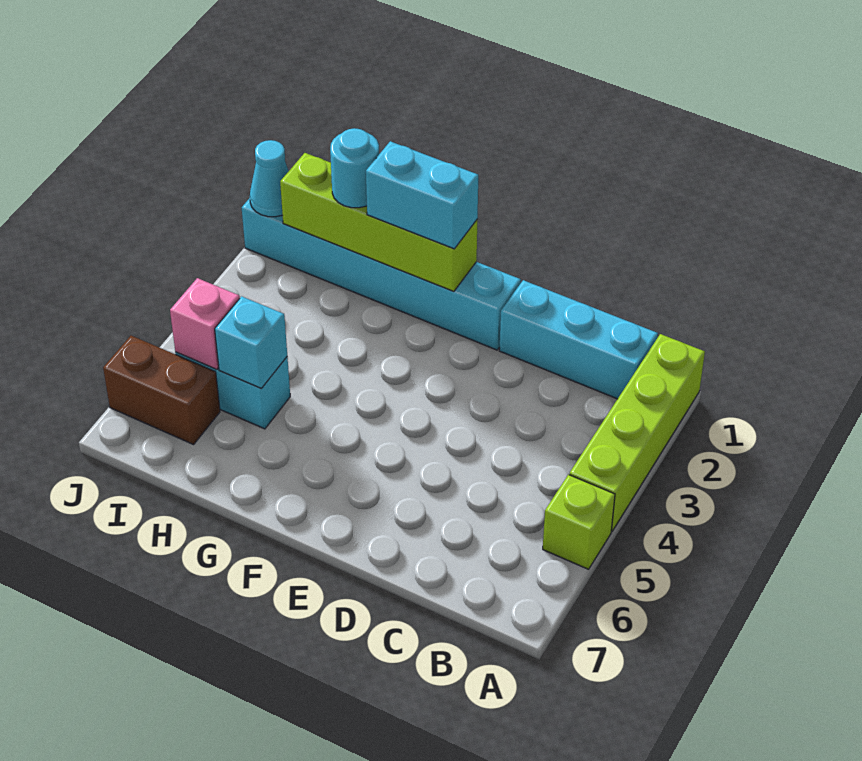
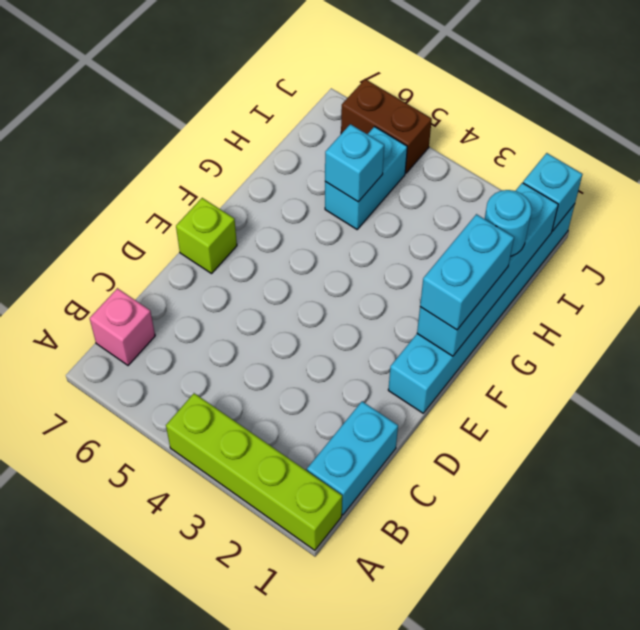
lime 1x1 brick [543,474,615,569] -> lime 1x1 brick moved to [176,198,237,274]
cyan 1x3 brick [499,280,658,399] -> cyan 1x2 brick [307,401,398,515]
lime 1x4 brick [280,153,477,291] -> cyan 1x4 brick [417,183,558,356]
pink 1x1 brick [170,278,240,370] -> pink 1x1 brick moved to [90,288,155,365]
brown 1x2 brick [103,336,220,444] -> brown 1x2 brick turned to [341,79,432,173]
cyan 1x1 cone [250,140,289,217] -> cyan 1x1 brick [523,153,582,231]

